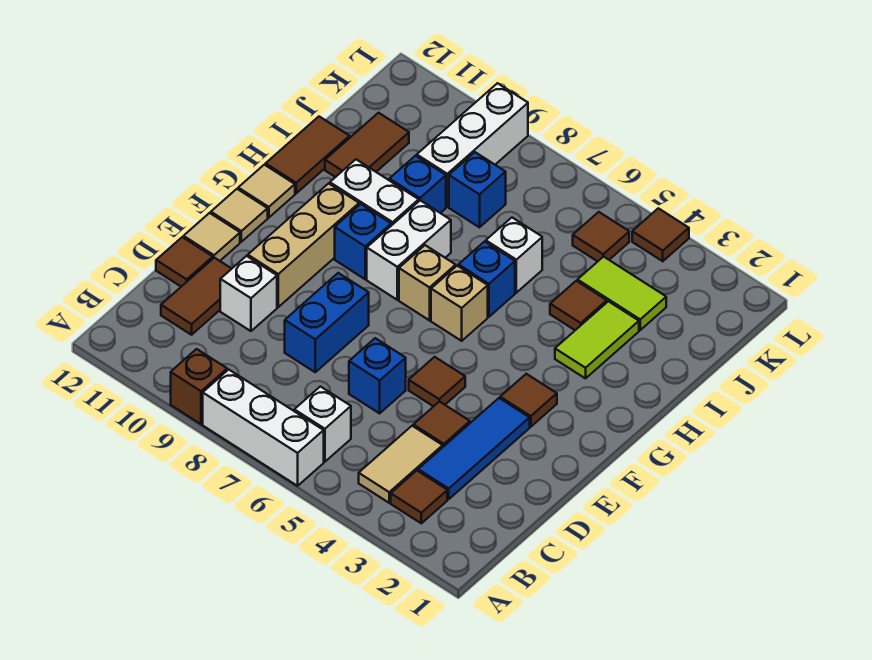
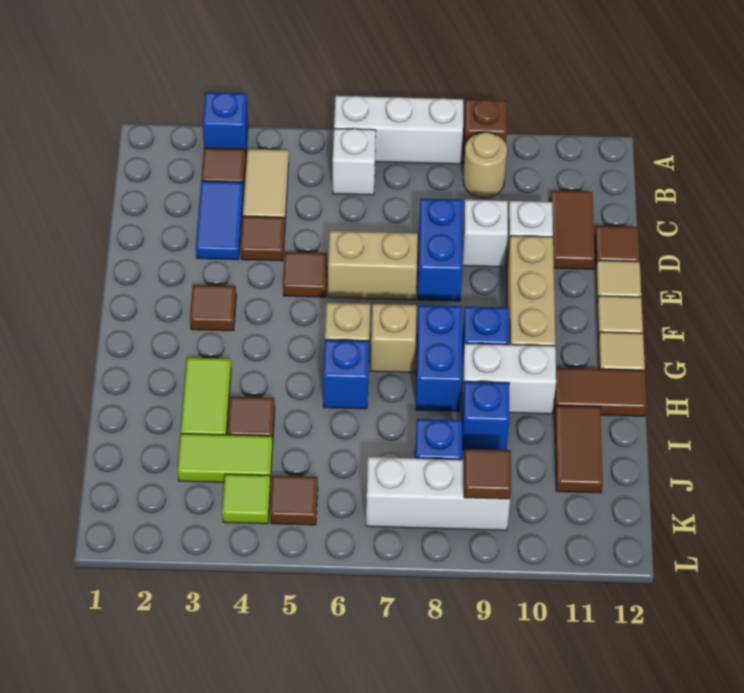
none -> tan 1x1 round brick [463,132,507,198]
blue 1x3 tile [418,398,530,499] -> blue 1x2 tile [196,181,243,260]
blue 1x1 brick [349,338,406,413] -> blue 1x1 brick moved to [203,92,248,152]
none -> tan 1x2 brick [328,231,418,300]
white 1x2 brick [367,200,451,300] -> blue 1x2 brick [416,305,462,411]
brown 1x2 tile [266,117,350,193] -> brown 1x2 tile turned to [554,368,647,416]
white 1x1 brick [486,218,542,293] -> white 1x1 brick moved to [463,200,508,267]
white 1x3 brick [417,83,528,207] -> white 1x3 brick turned to [366,457,510,530]
none -> lime 1x1 tile [222,474,270,524]
brown 1x1 tile [632,208,689,261] -> brown 1x1 tile moved to [464,449,511,499]

